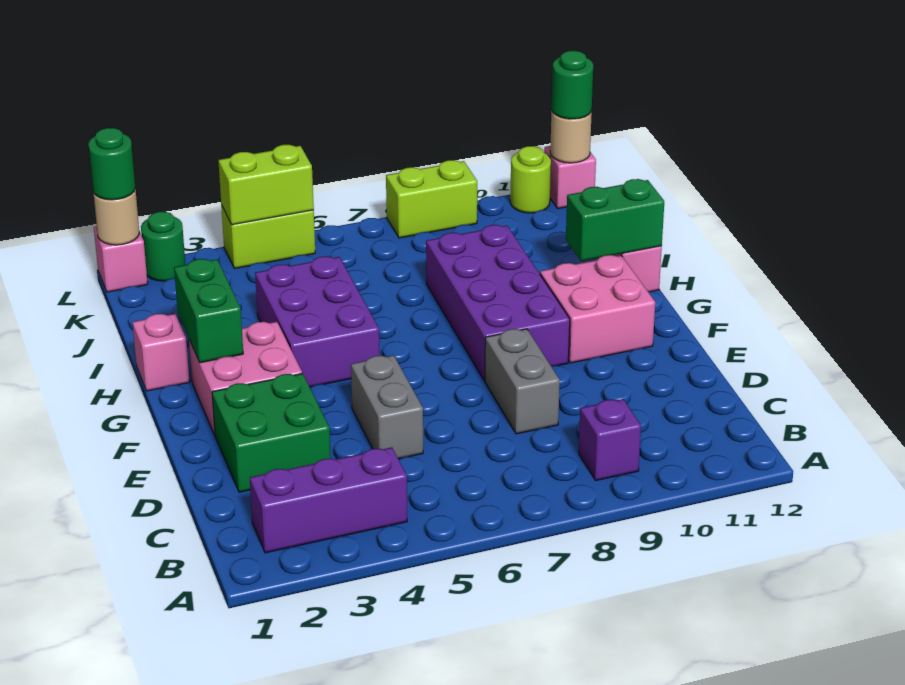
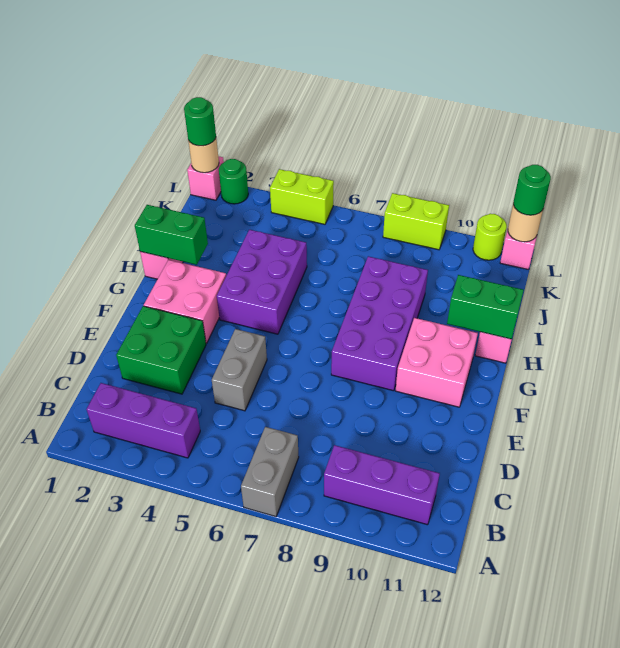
purple 1x1 brick [579,399,641,481] -> purple 1x3 brick [324,445,440,525]
grey 1x2 brick [485,329,560,434] -> grey 1x2 brick moved to [241,427,299,517]
green 1x2 brick [174,259,243,363] -> green 1x2 brick turned to [135,205,208,265]
lime 1x2 brick [218,145,314,225] -> none

